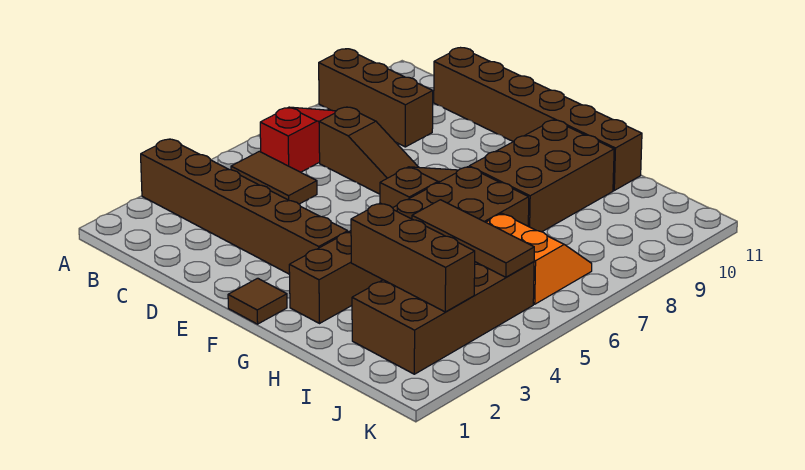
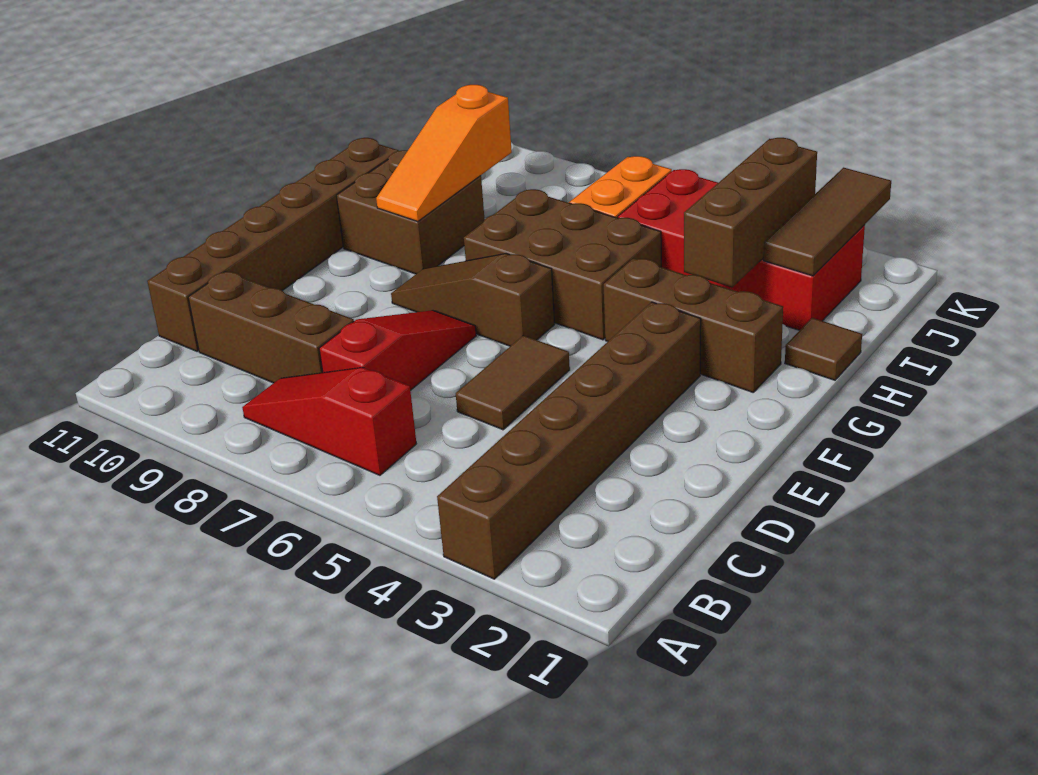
brown 1x3 brick [319,49,433,147] -> brown 1x3 brick turned to [188,271,354,383]
brown 1x2 tile [231,151,317,204] -> brown 1x2 tile moved to [456,335,570,430]
brown 1x3 slope [319,107,418,194] -> red 1x3 slope [319,310,476,391]
brown 1x1 tile [228,278,287,324] -> brown 1x1 tile moved to [785,318,862,380]
brown 2x3 brick [469,120,614,232] -> brown 2x2 brick [336,150,485,274]
none -> orange 1x3 slope [376,85,512,221]
brown 1x3 tile [412,200,534,277] -> brown 1x3 tile moved to [764,168,891,276]
brown 2x4 brick [352,262,534,374] -> red 2x4 brick [618,169,865,330]

